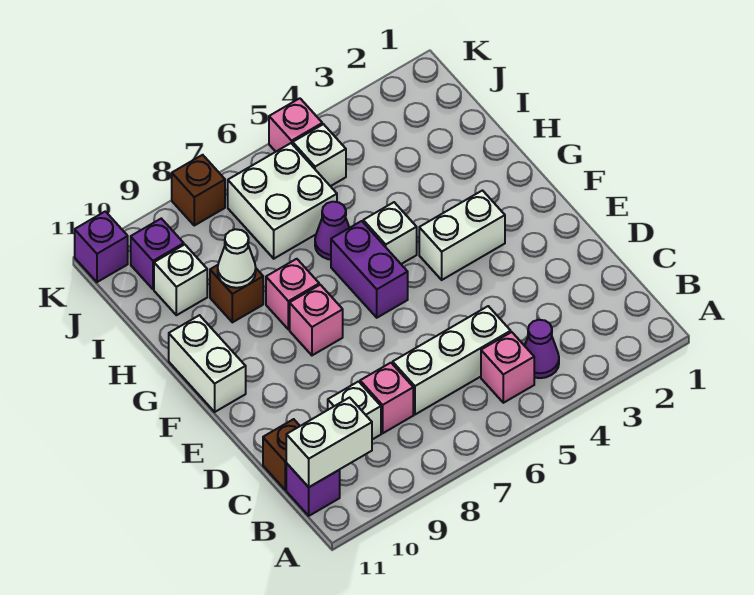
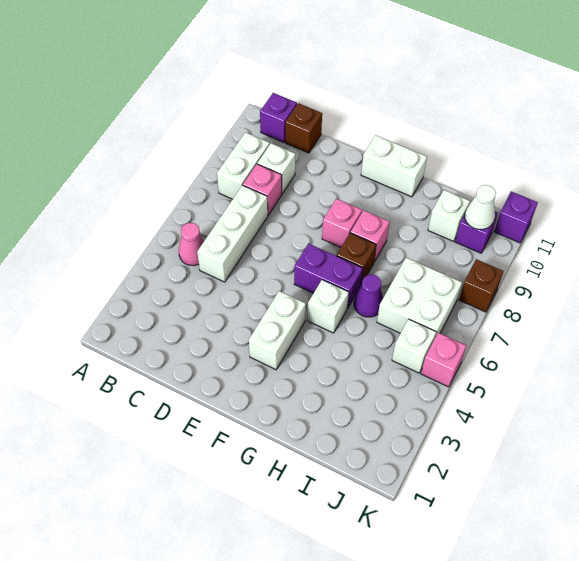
purple 1x1 cone [525,320,559,378] -> none
pink 1x1 brick [481,332,534,403] -> pink 1x1 cone [179,223,204,266]
white 1x2 brick [286,398,372,487] -> white 1x2 brick moved to [217,132,270,199]
brown 1x1 brick [210,265,263,322] -> brown 1x1 brick moved to [337,233,376,285]
white 1x1 cone [218,229,256,288] -> white 1x1 cone moved to [465,185,496,229]

